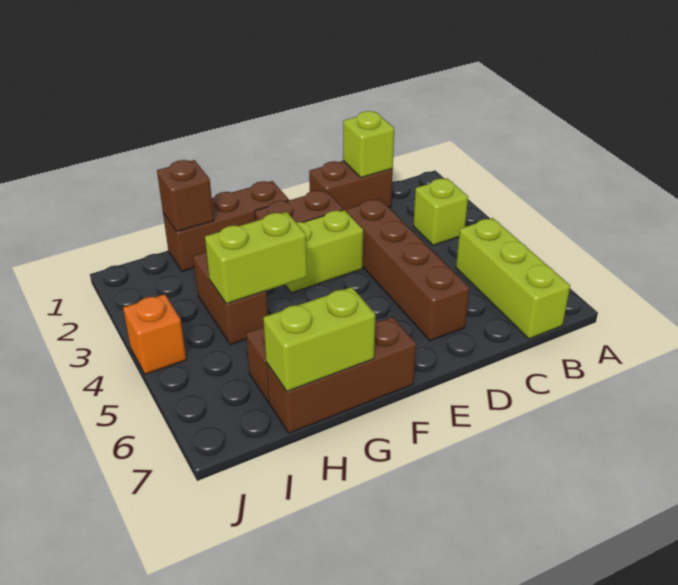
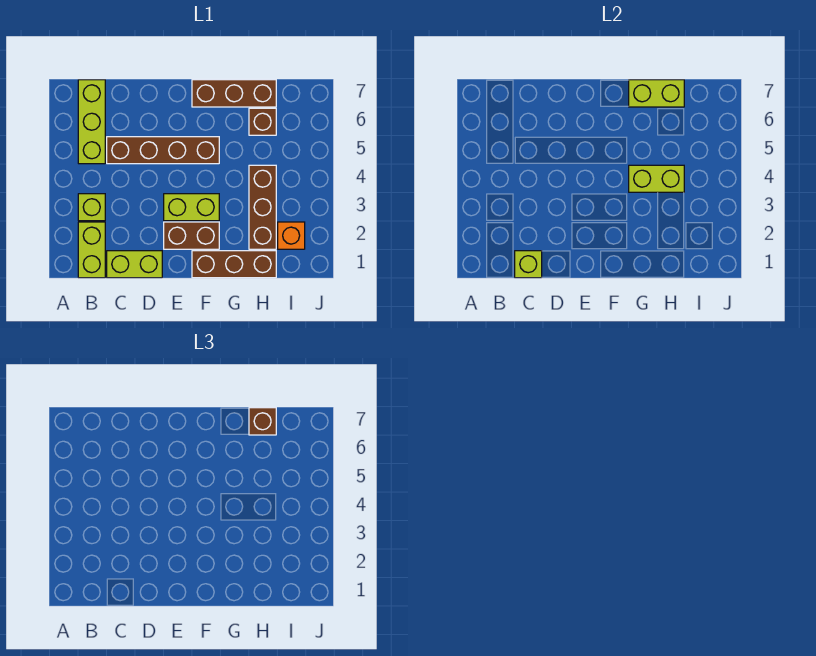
none -> lime 1x2 brick [78,222,105,278]
brown 1x2 brick [309,161,393,211] -> lime 1x2 brick [107,251,162,278]
brown 1x4 brick [346,199,470,341] -> brown 1x4 brick turned to [107,137,219,164]
brown 1x1 brick [157,160,214,232] -> brown 1x1 brick moved to [249,408,276,435]
brown 1x2 brick [193,252,268,345] -> brown 1x3 brick [249,165,276,249]
orange 1x1 brick [123,294,186,374] -> orange 1x1 brick moved to [278,222,305,249]

